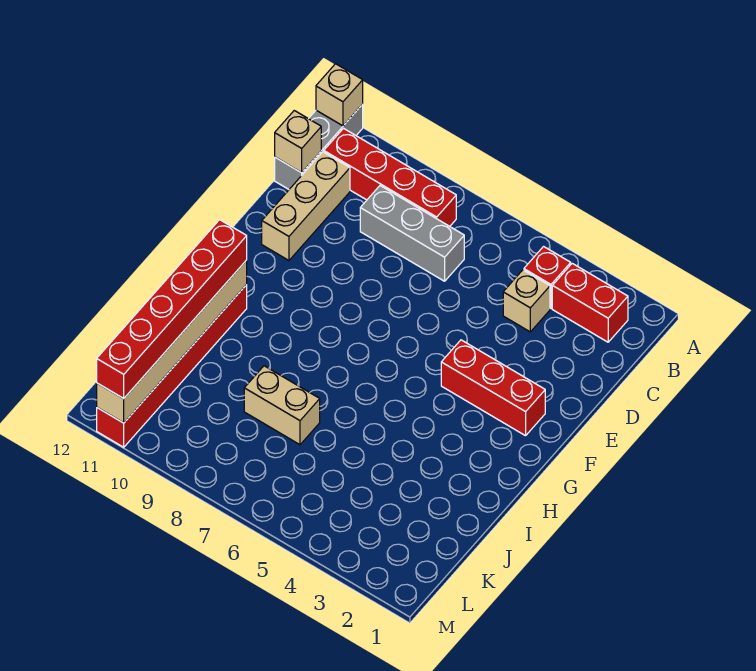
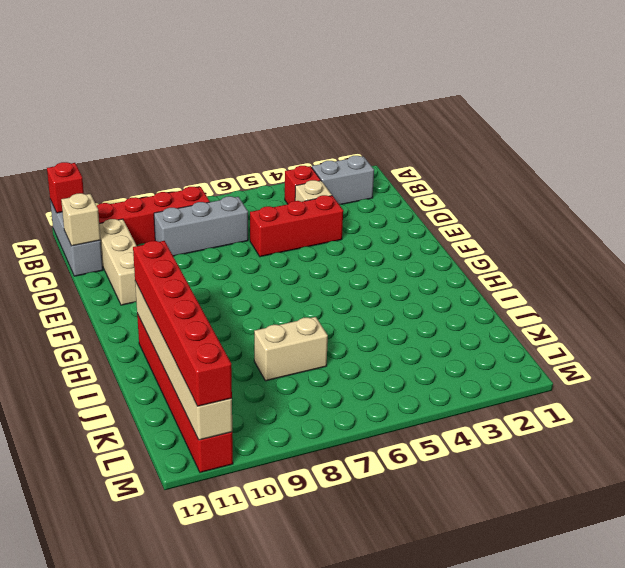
tan 1x1 brick [316,64,363,126] -> red 1x1 brick [47,162,84,213]
red 1x2 brick [552,263,628,342] -> grey 1x2 brick [312,156,374,204]
red 1x3 brick [441,340,545,436] -> red 1x3 brick moved to [250,195,343,257]

